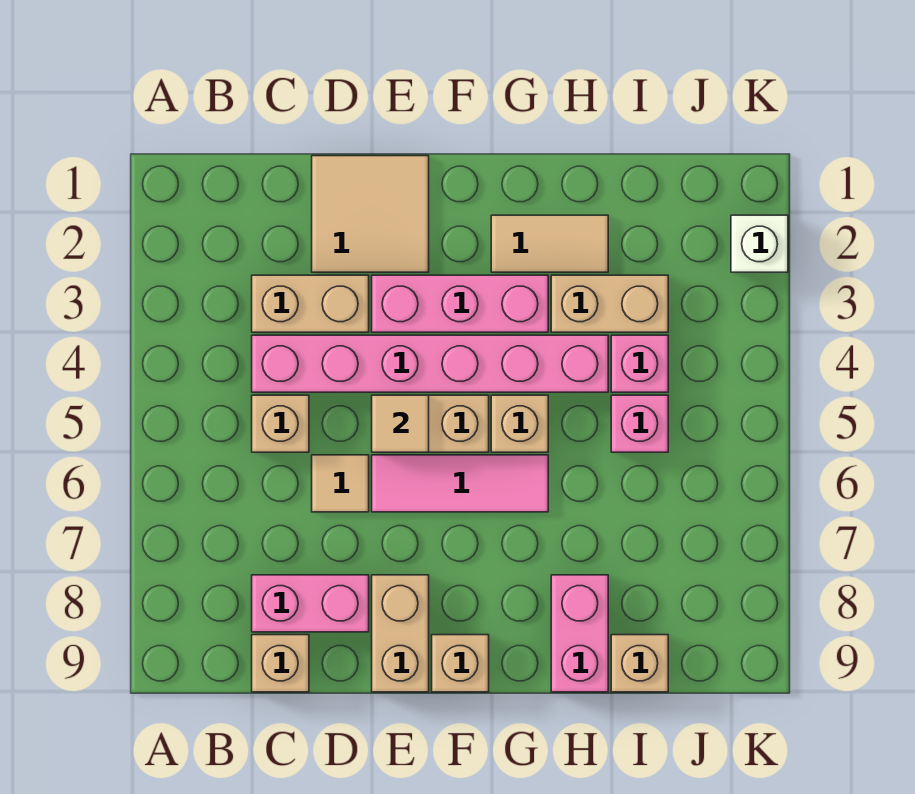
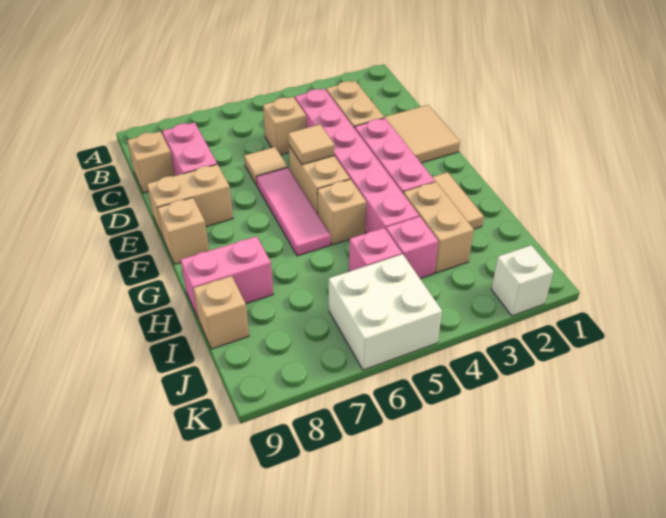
none -> white 2x2 brick [329,254,442,370]

